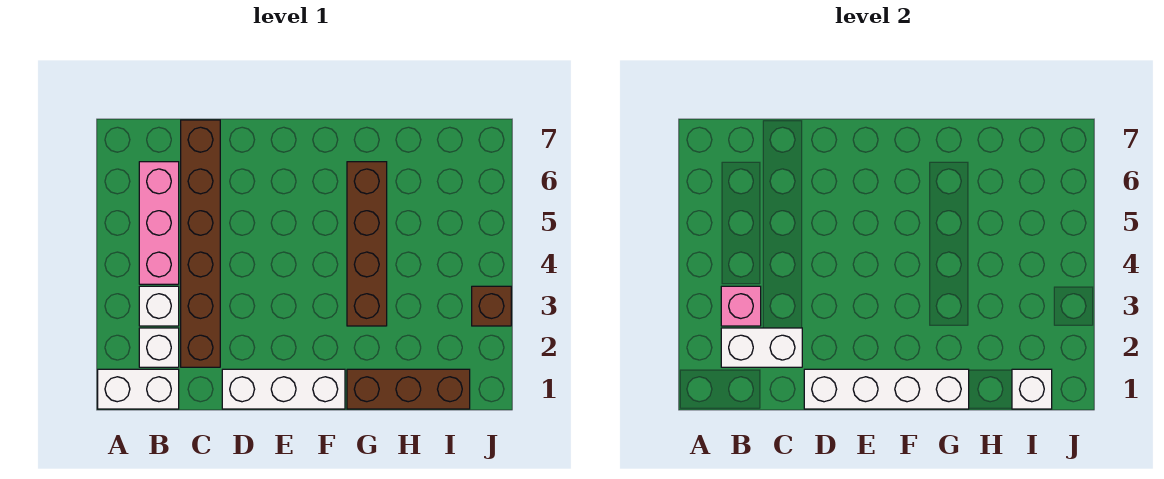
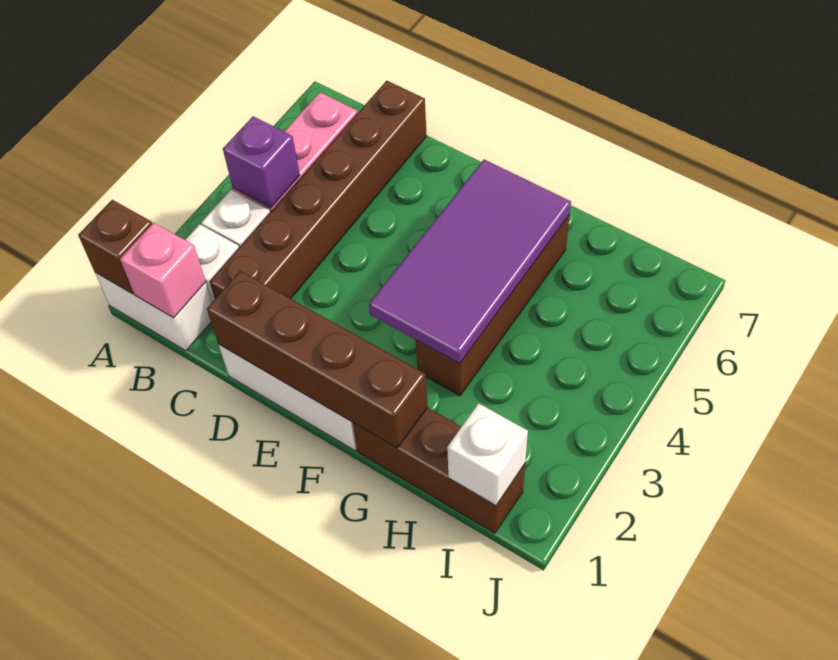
white 1x2 brick [721,328,802,367] -> none
pink 1x1 brick [721,286,761,326] -> pink 1x1 brick moved to [120,223,206,318]
none -> purple 1x1 brick [223,116,300,208]
white 1x4 brick [804,369,969,409] -> brown 1x4 brick [207,271,428,448]
none -> purple 2x4 tile [369,160,571,364]
brown 1x1 brick [472,286,511,326] -> brown 1x1 brick moved to [78,200,152,294]

